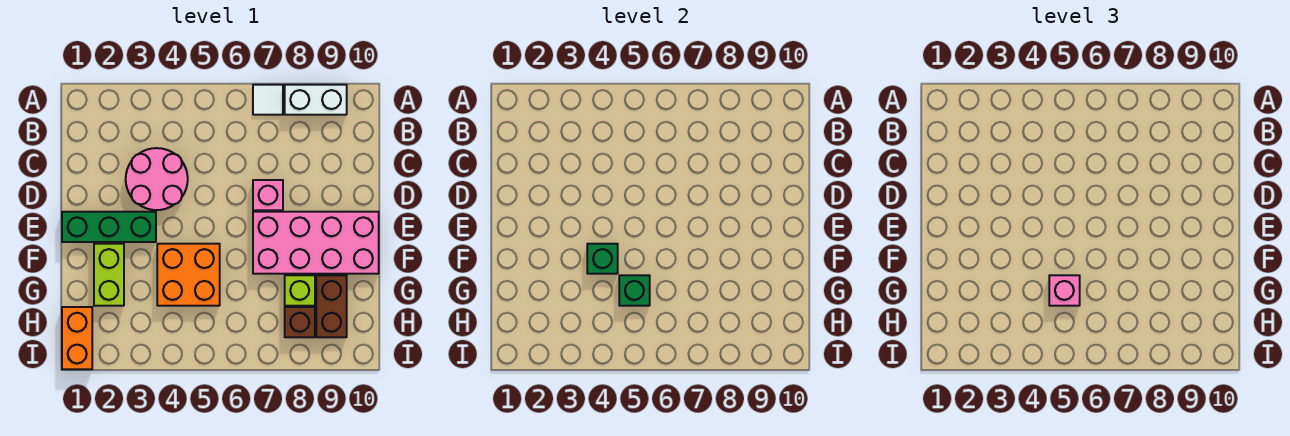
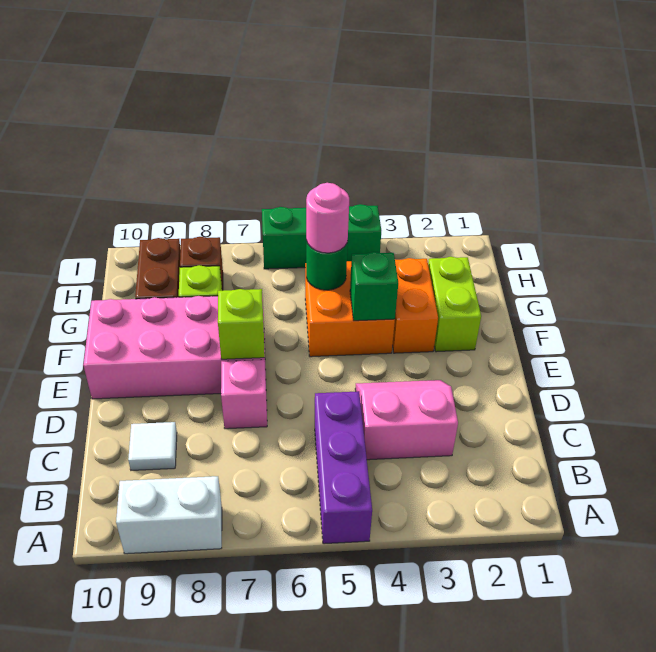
none -> purple 1x3 brick [315,391,372,544]
white 1x1 tile [253,85,283,115] -> white 1x1 tile moved to [128,422,177,470]
pink 2x2 round brick [126,148,188,210] -> pink 2x2 slope [355,380,458,460]
green 1x3 brick [62,212,156,242] -> green 1x3 brick moved to [262,204,381,269]
none -> lime 1x1 brick [218,289,265,359]
green 1x1 brick [619,275,650,306] -> green 1x1 round brick [306,241,348,290]
pink 1x1 brick [1049,275,1080,306] -> pink 1x1 round brick [306,183,349,253]
orange 1x2 brick [62,307,92,369] -> orange 1x2 brick moved to [392,258,438,353]

